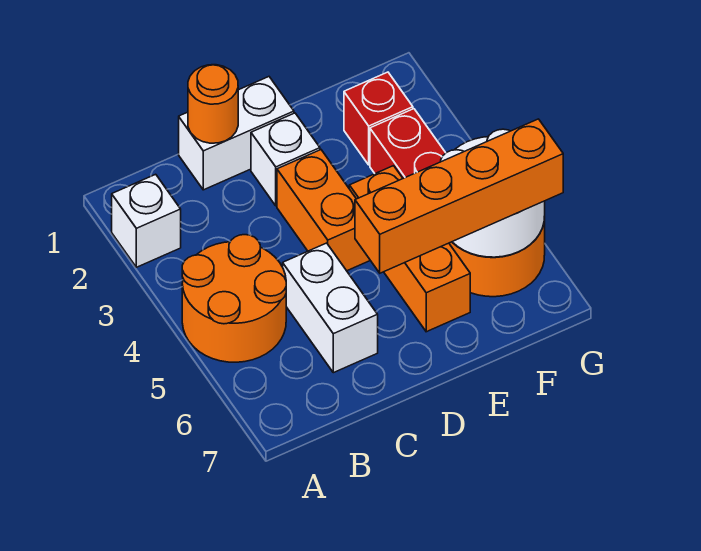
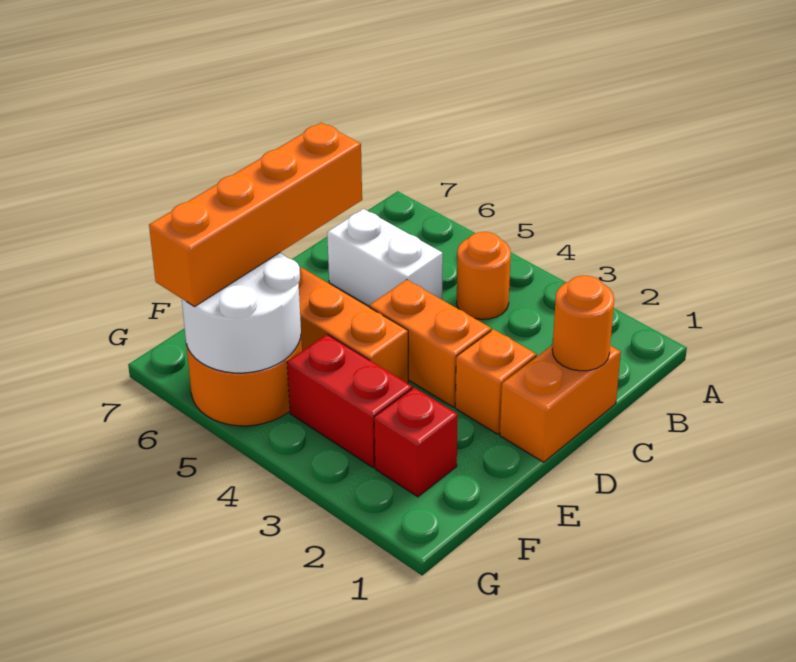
white 1x1 brick [112,174,181,267] -> none
orange 2x2 round brick [182,235,286,362] -> orange 1x1 round brick [457,232,511,319]
white 1x2 brick [179,77,294,190] -> orange 1x2 brick [500,345,621,462]
white 1x1 brick [251,113,320,206] -> orange 1x1 brick [455,329,537,434]

